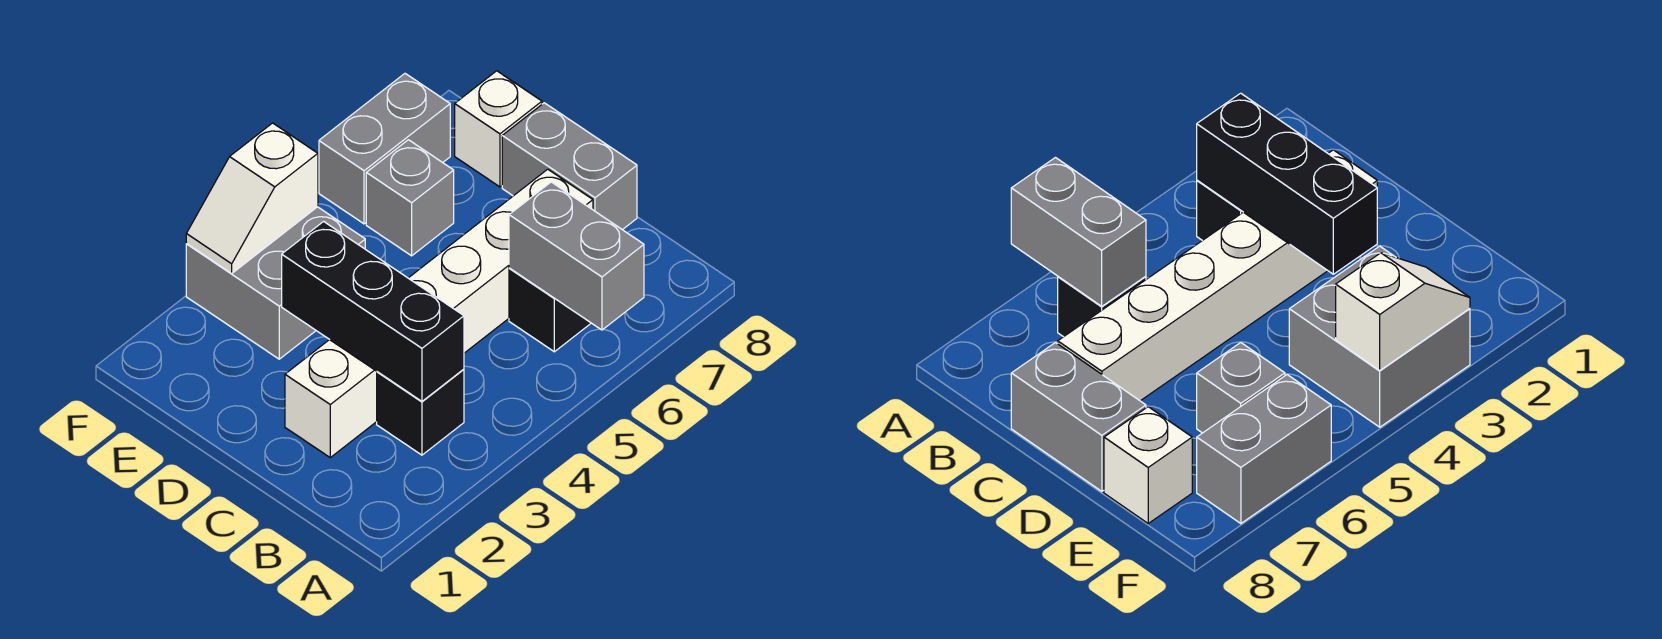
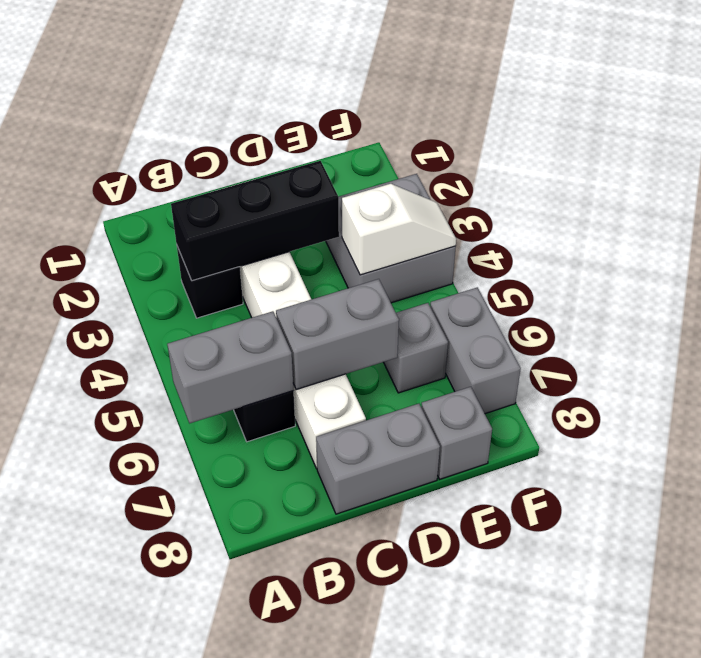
none -> grey 1x2 brick [276,279,399,390]
white 1x1 brick [455,71,542,187] -> grey 1x1 brick [421,387,492,479]
white 1x2 slope [186,123,318,273] -> white 1x2 slope turned to [342,184,456,275]

